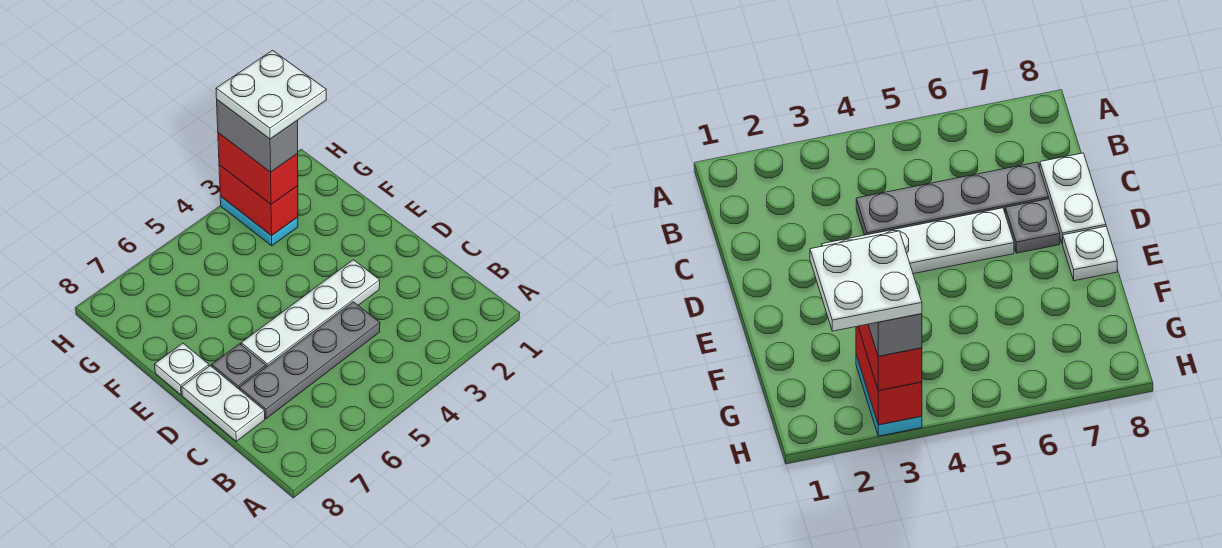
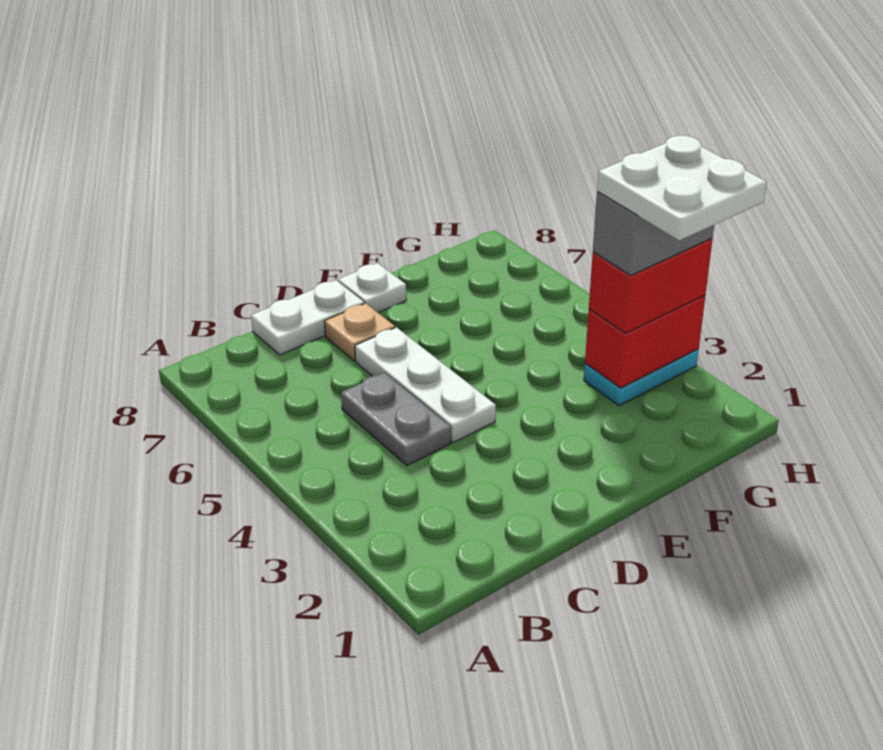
grey 1x4 plate [239,302,380,419] -> grey 1x2 plate [341,373,451,465]
white 1x4 plate [241,260,380,367] -> white 1x3 plate [355,327,496,443]
grey 1x1 plate [212,344,266,389] -> tan 1x1 plate [325,303,395,361]

